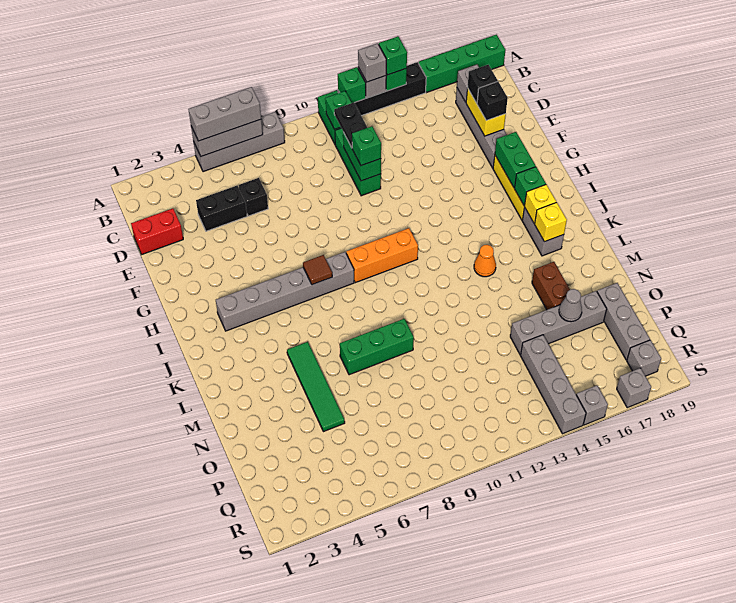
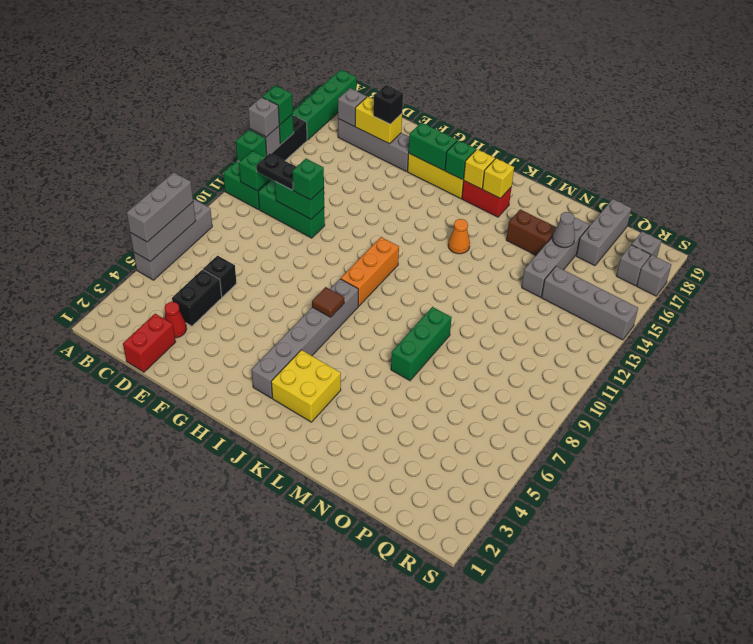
none -> red 1x1 cone [164,302,187,338]
black 1x1 brick [468,65,498,103] -> none
none -> yellow 2x2 brick [271,350,341,422]
grey 1x2 brick [522,207,564,256] -> red 1x2 brick [462,181,512,217]
green 1x4 tile [287,342,345,432] -> none
grey 1x3 brick [597,283,650,360] -> grey 1x3 brick turned to [576,199,631,266]
grey 1x1 brick [576,385,608,425] -> grey 1x1 brick moved to [616,245,651,286]

